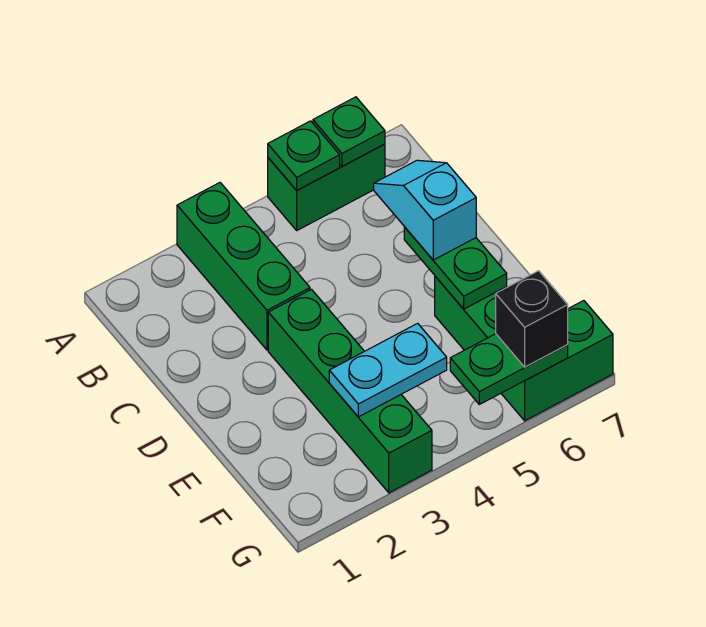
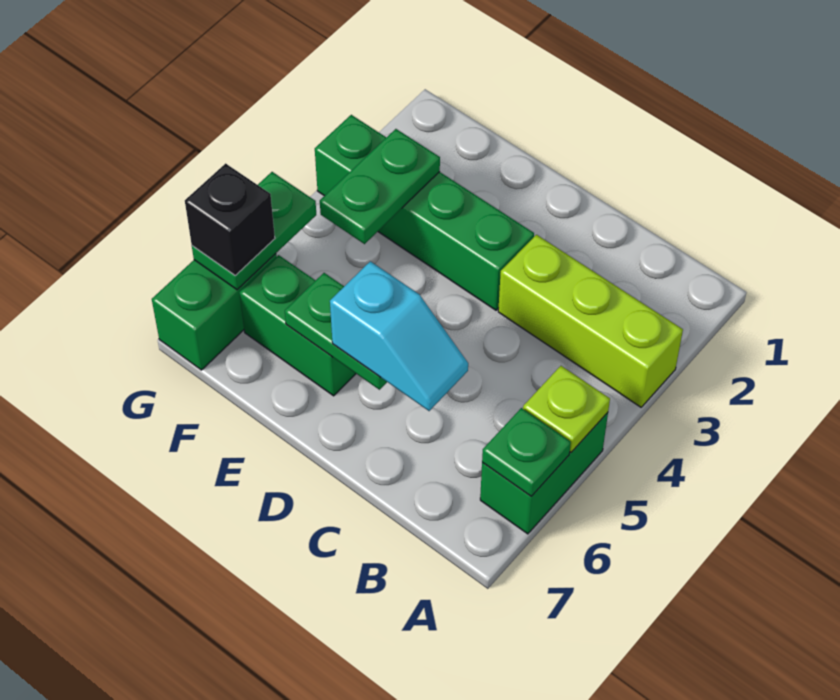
green 1x3 brick [177,183,310,350] -> lime 1x3 brick [498,235,683,407]
green 1x1 plate [268,121,340,190] -> lime 1x1 plate [523,366,610,452]
cyan 1x2 plate [329,323,447,417] -> green 1x2 plate [320,129,440,244]

